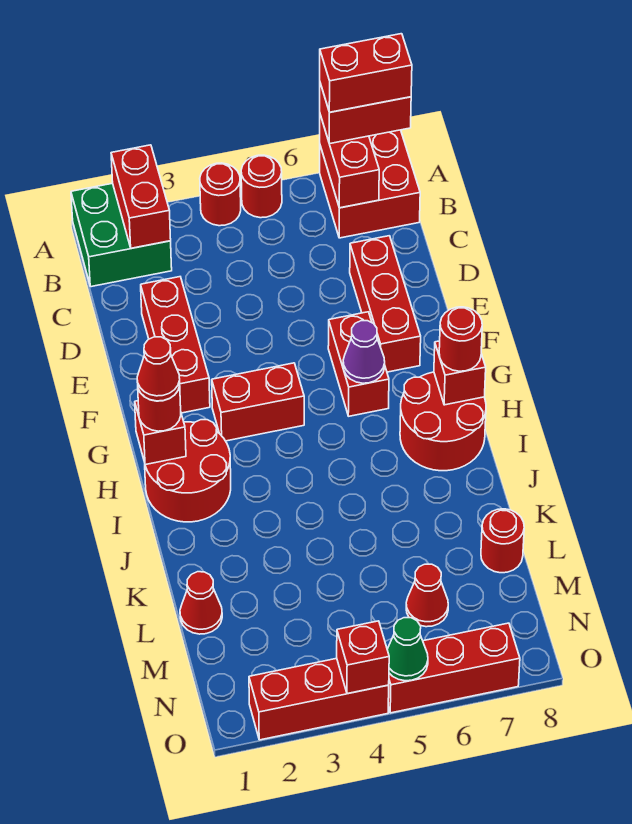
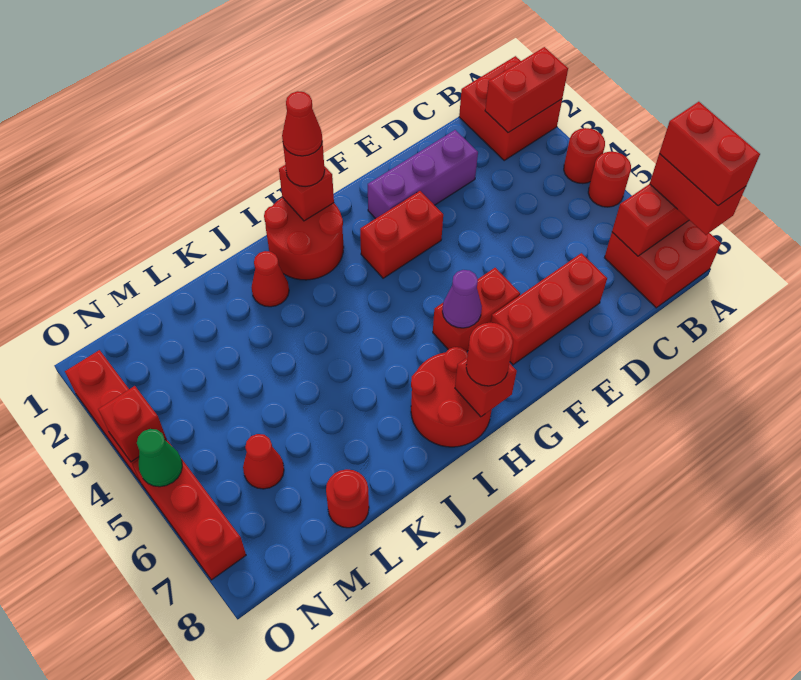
green 2x2 brick [71,183,172,287] -> red 2x2 brick [459,56,562,160]
red 1x3 brick [141,277,210,413] -> purple 1x3 brick [368,130,478,219]
red 1x2 brick [212,363,304,441] -> red 1x2 brick turned to [360,191,443,278]
red 1x1 cone [180,572,222,634] -> red 1x1 cone moved to [251,251,289,307]

